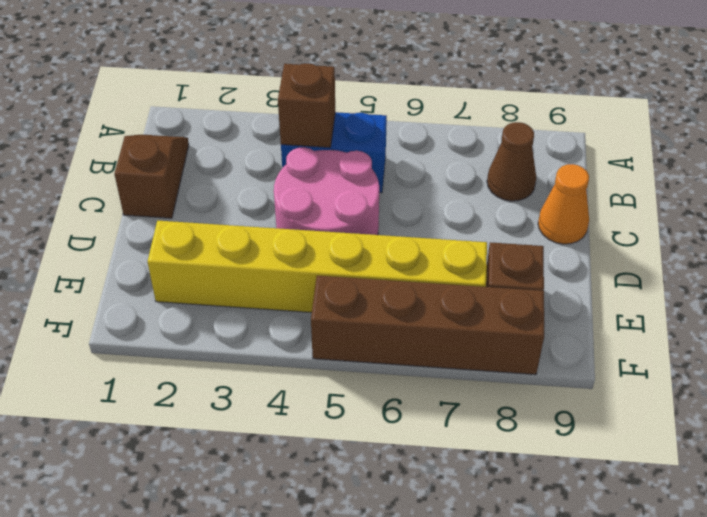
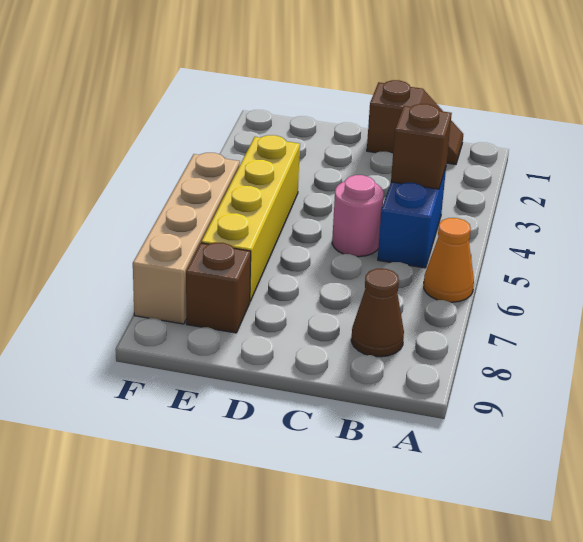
pink 2x2 round brick [274,147,379,235] -> pink 1x1 round brick [332,175,384,257]
orange 1x1 cone [538,164,589,244] -> orange 1x1 cone moved to [424,218,474,302]
yellow 1x6 brick [148,220,487,312] -> yellow 1x4 brick [201,135,300,301]
brown 1x4 brick [311,275,544,375] -> tan 1x4 brick [133,153,240,324]

